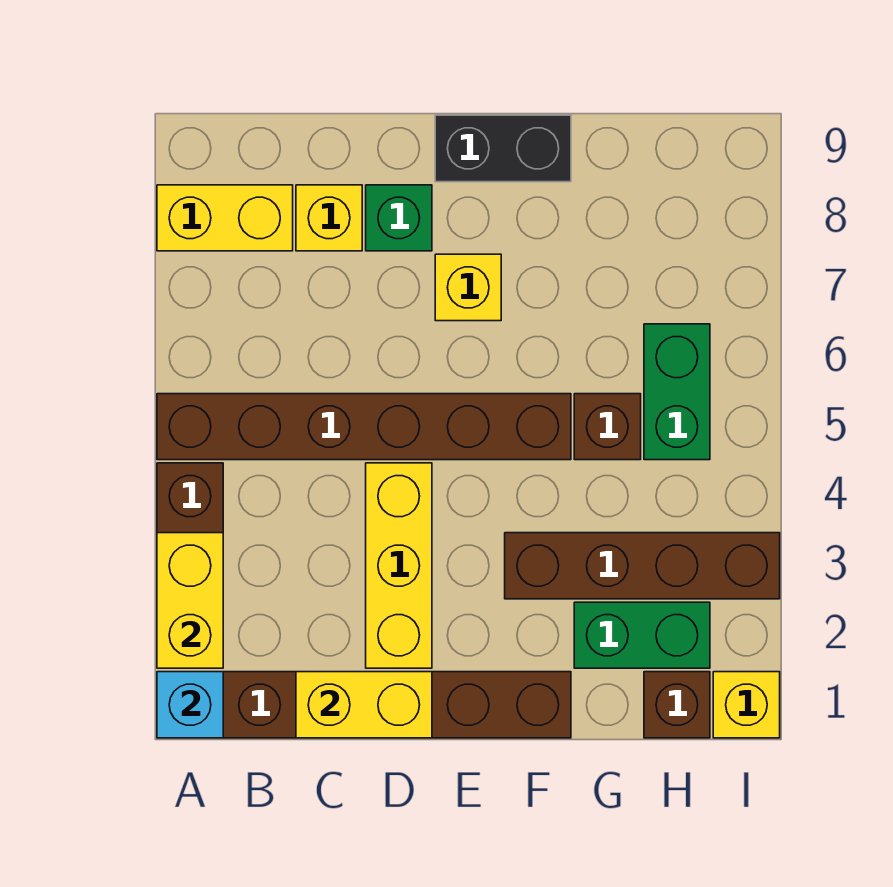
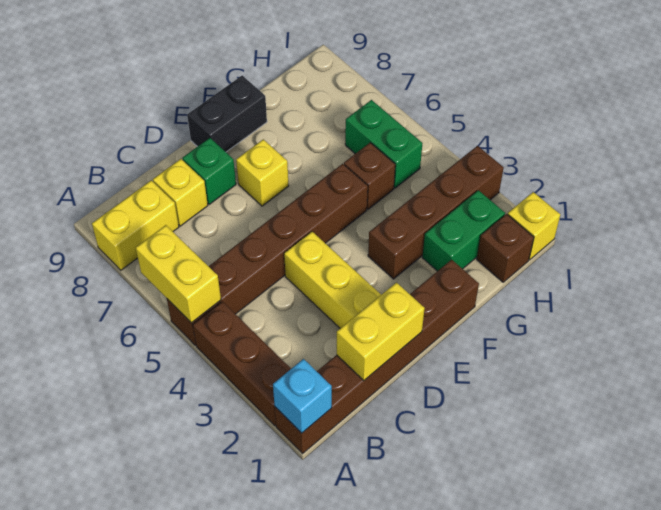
yellow 1x2 brick [157,533,223,668] -> yellow 1x2 brick moved to [136,225,221,323]

